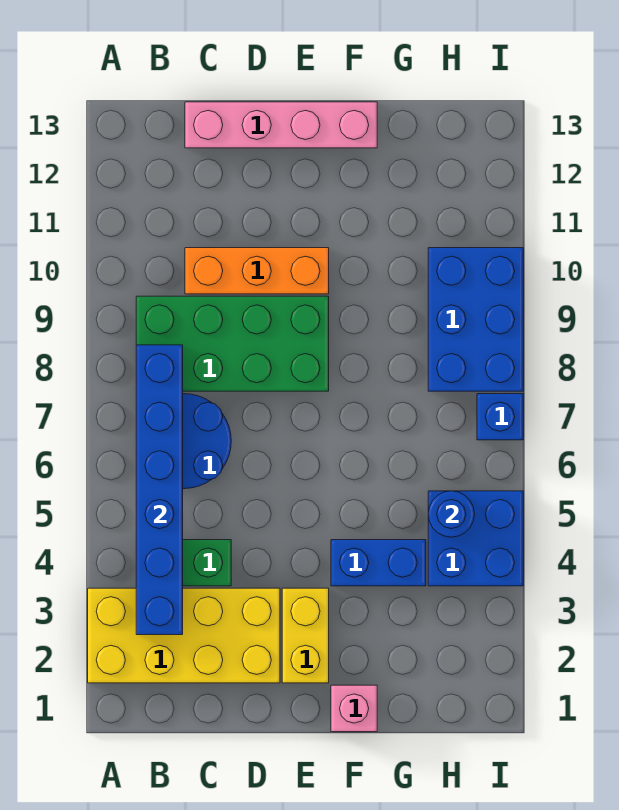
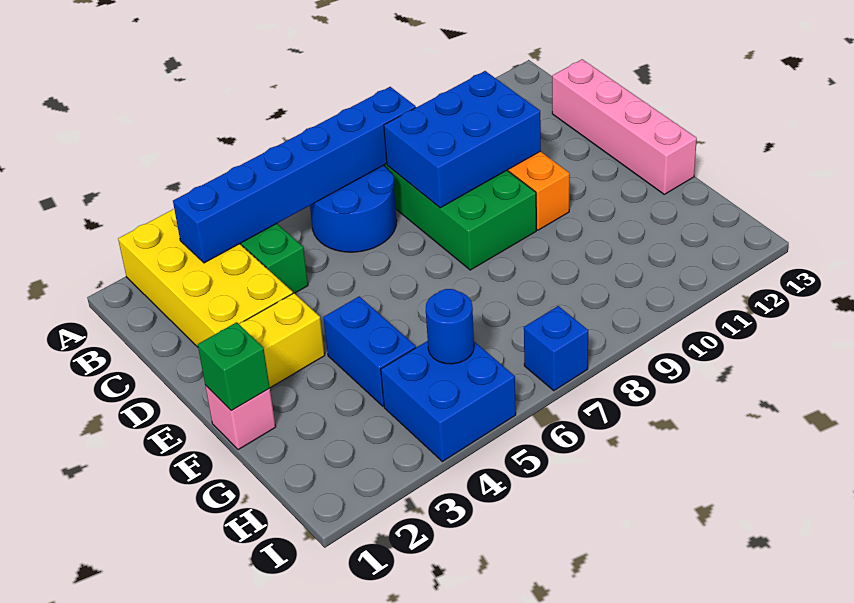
none -> green 1x1 brick [198,322,270,411]
blue 2x3 brick [428,248,523,391] -> blue 2x3 brick moved to [384,71,541,208]

